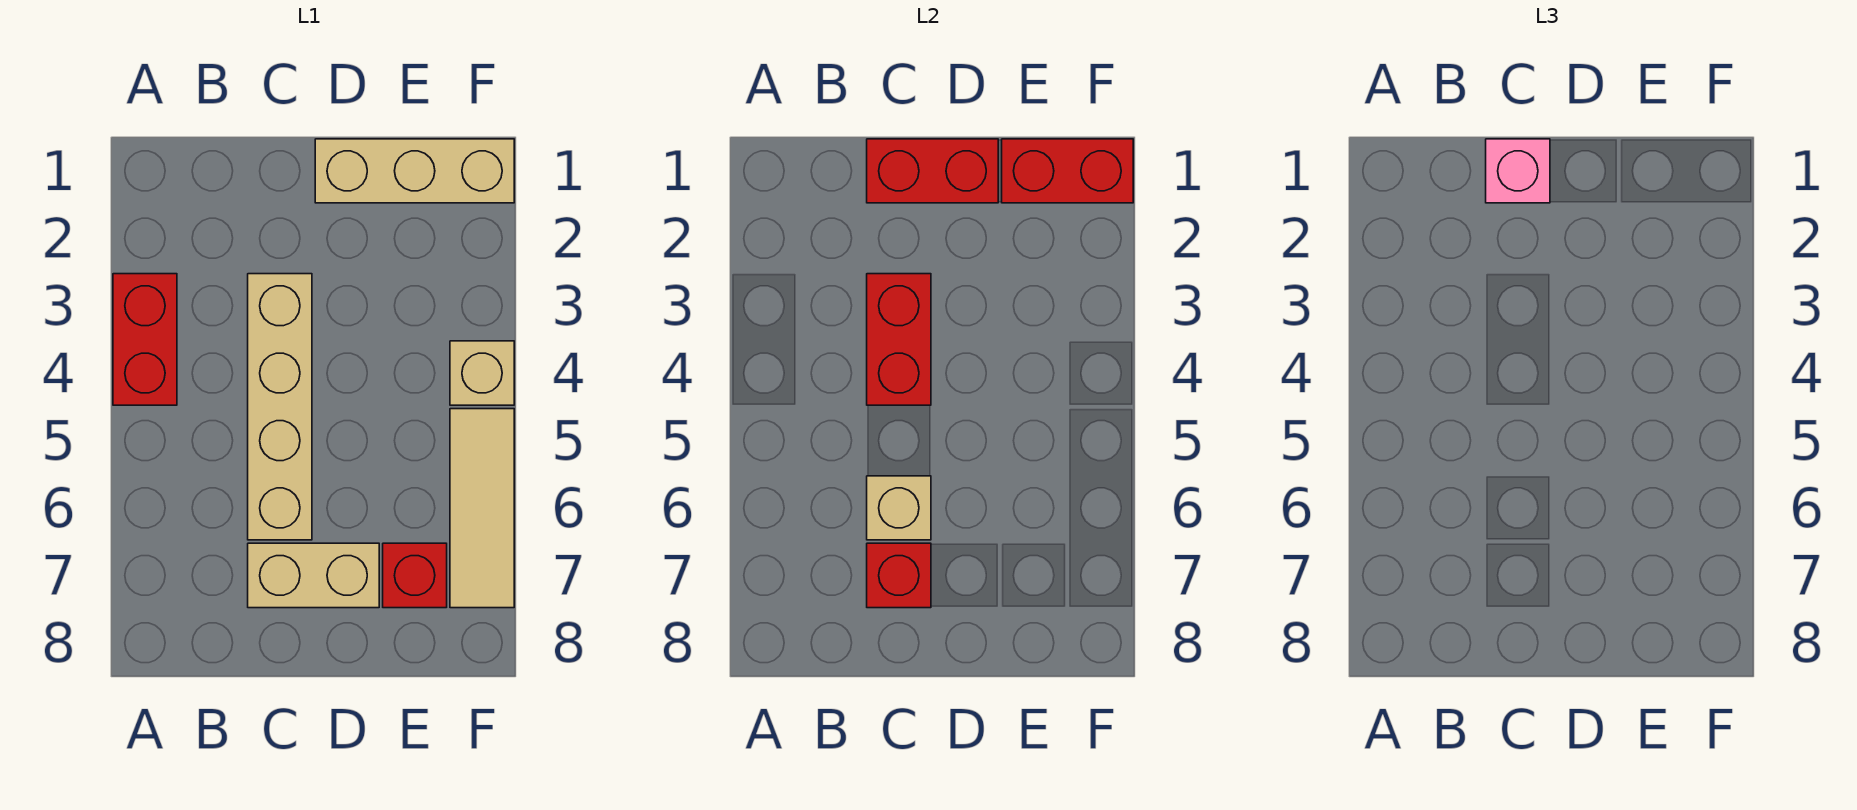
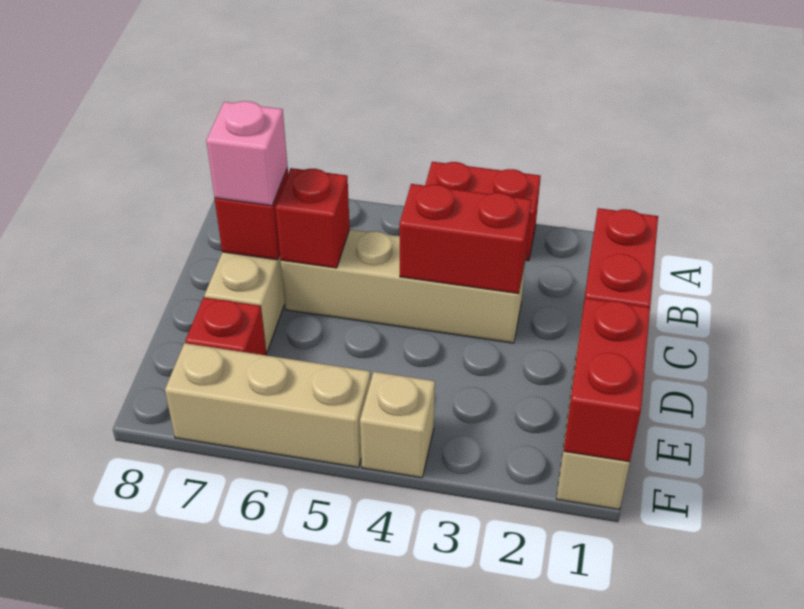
pink 1x1 brick [1486,139,1550,203] -> pink 1x1 brick moved to [206,101,288,206]
tan 1x1 brick [867,476,931,540] -> red 1x1 brick [275,168,350,268]
tan 1x3 tile [450,409,514,608] -> tan 1x3 brick [165,343,371,467]

